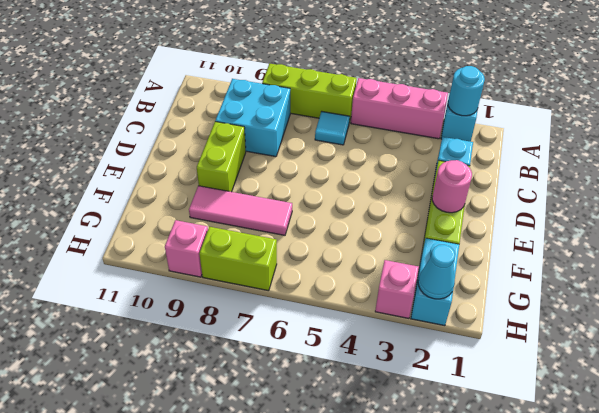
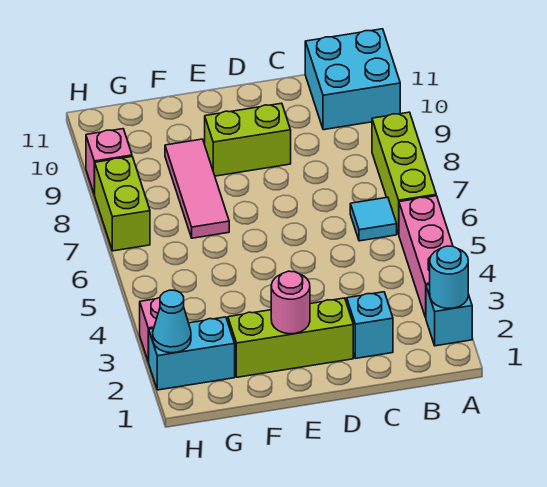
cyan 2x2 brick [215,79,290,157] -> cyan 2x2 brick moved to [305,29,400,130]

